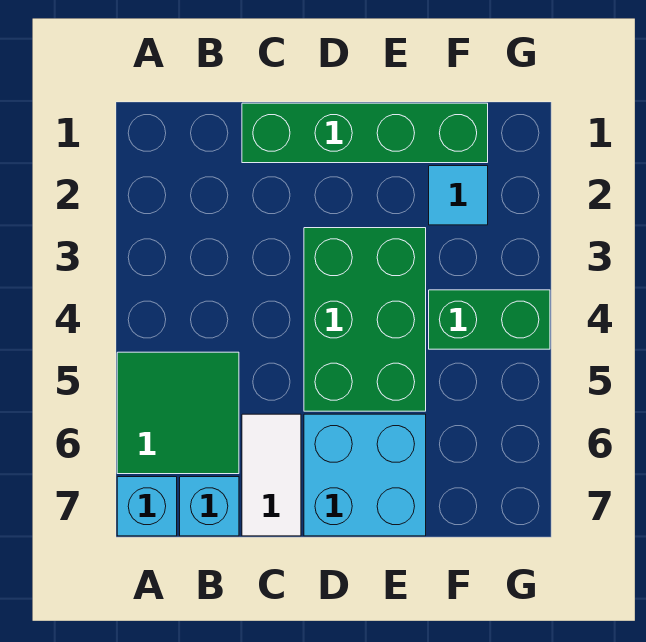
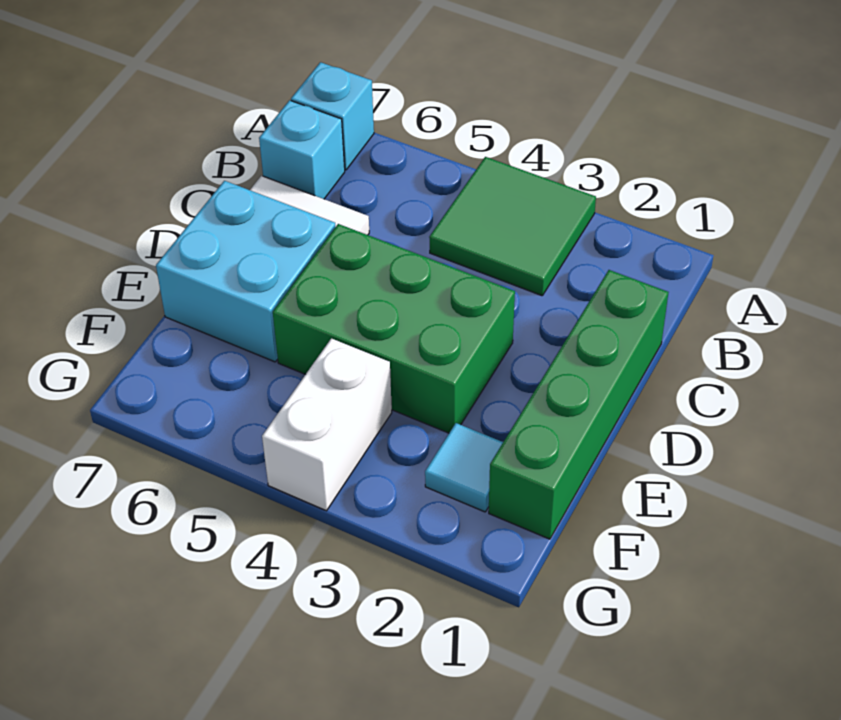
green 2x2 tile [117,352,239,474] -> green 2x2 tile moved to [429,157,596,296]
green 1x2 brick [429,290,550,349] -> white 1x2 brick [262,338,392,511]

